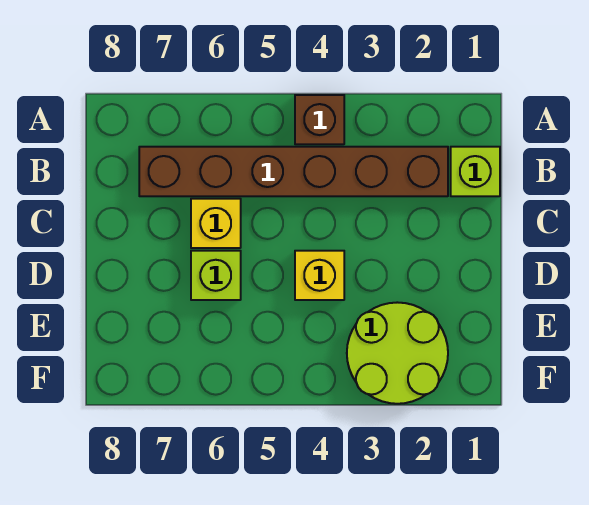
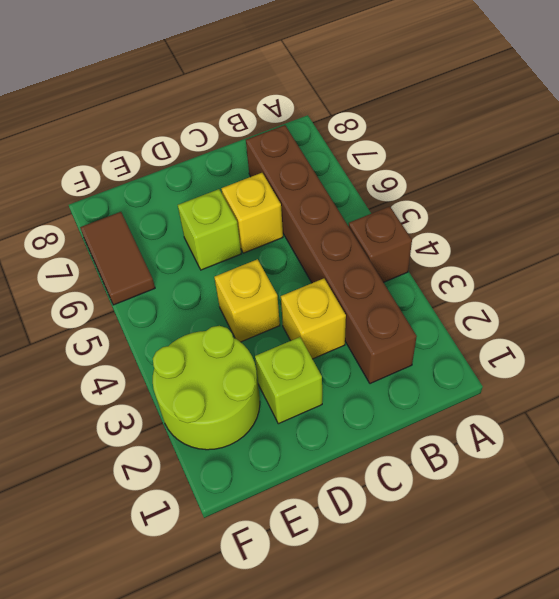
lime 1x1 brick [451,147,500,196] -> lime 1x1 brick moved to [255,337,322,424]
none -> yellow 1x1 brick [281,279,346,359]
none -> brown 1x2 tile [80,212,155,305]

